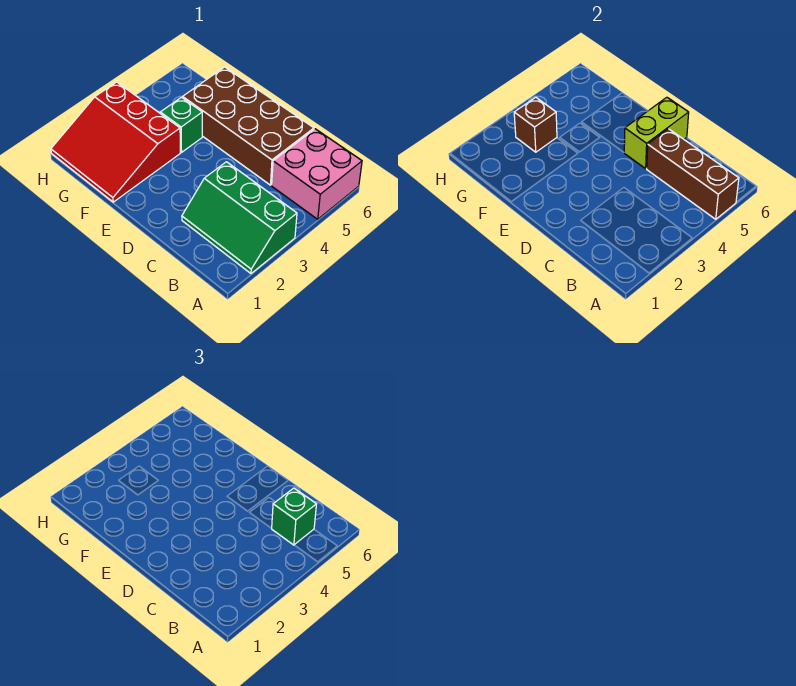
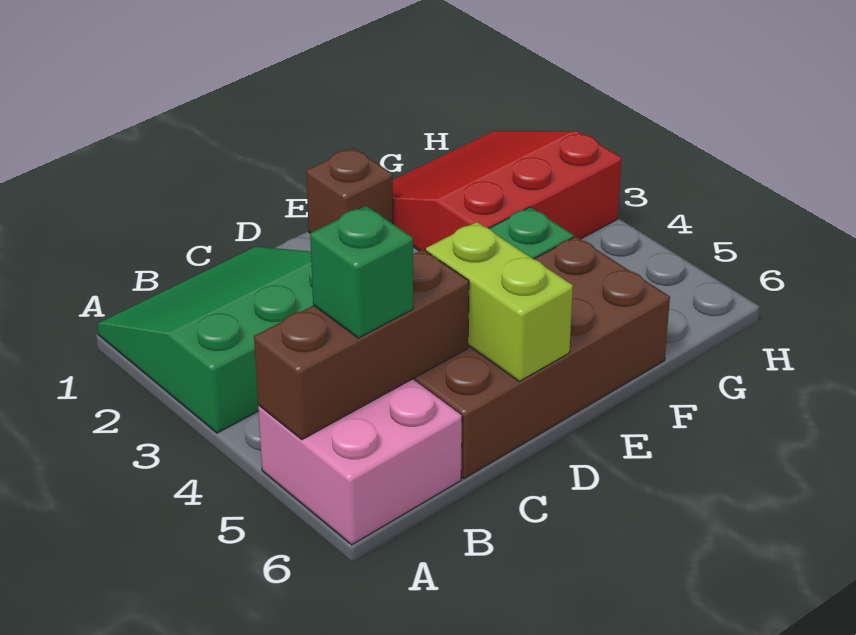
green 2x3 slope [182,162,297,273] -> green 3x3 slope [97,247,313,433]
brown 1x1 brick [514,97,557,152] -> brown 1x1 brick moved to [306,148,393,233]

